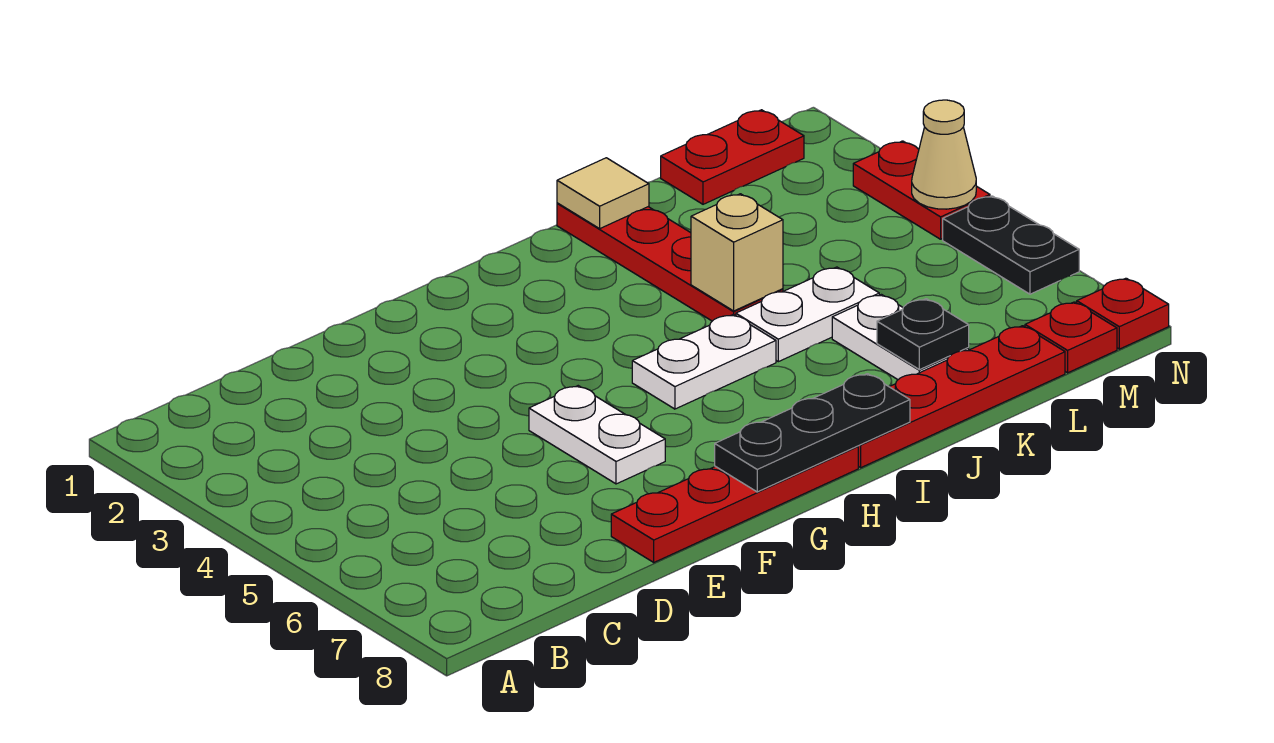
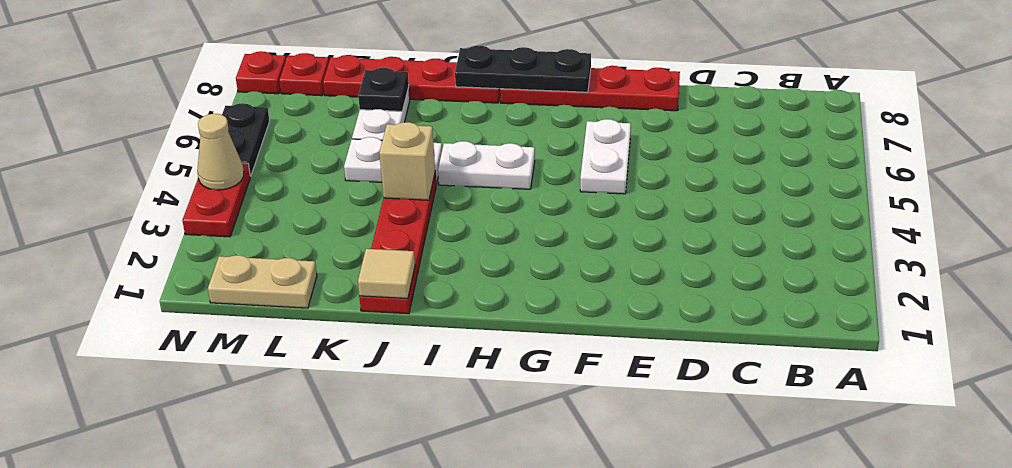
red 1x2 plate [661,110,804,204] -> tan 1x2 plate [208,255,317,308]

